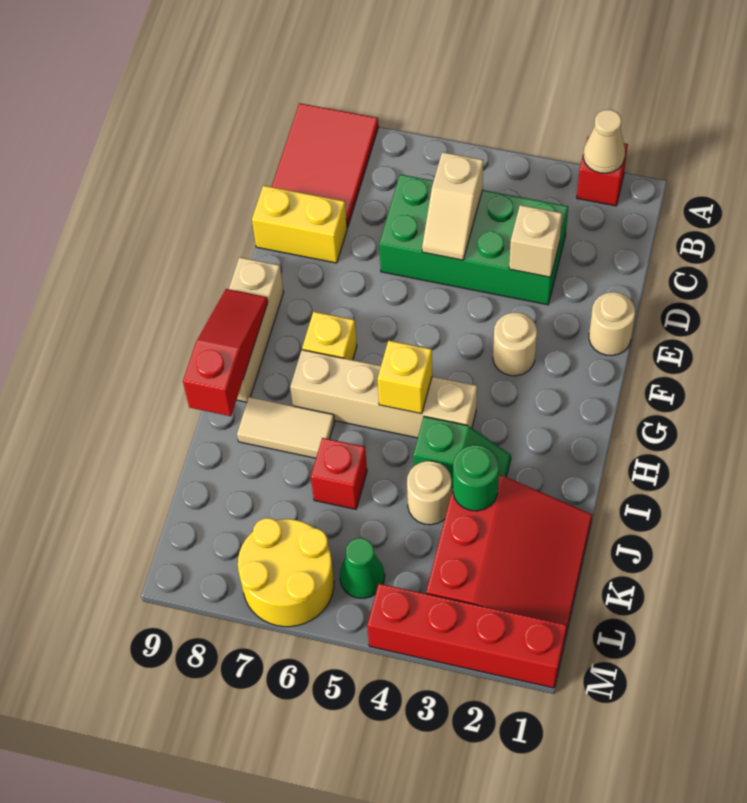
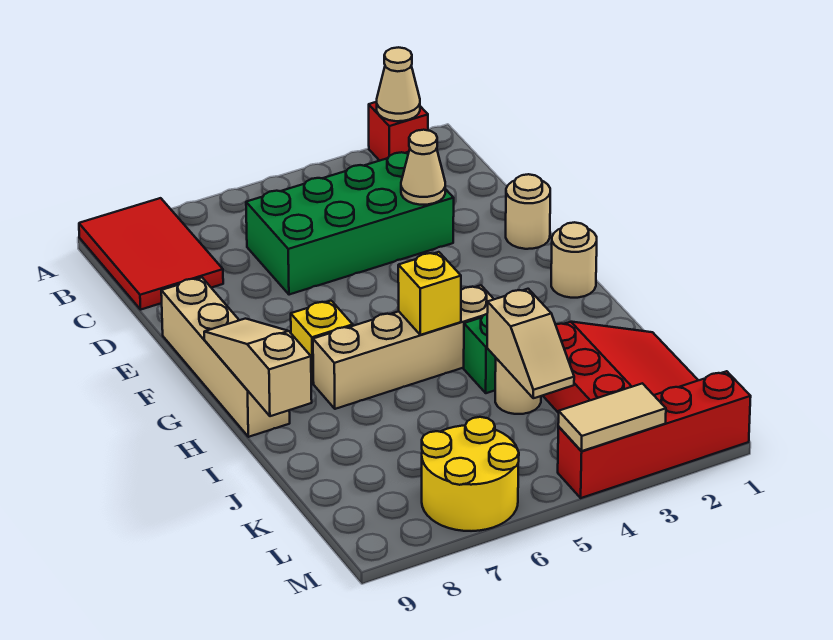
tan 1x2 slope [422,152,483,260] -> tan 1x2 slope moved to [487,289,574,398]
tan 1x1 brick [509,205,562,277] -> tan 1x1 cone [401,130,445,205]
yellow 1x2 brick [252,186,347,263] -> none
tan 1x1 round brick [493,312,537,376] -> tan 1x1 round brick moved to [551,222,597,298]
tan 1x3 brick [229,257,284,402] -> tan 1x4 brick [161,278,290,437]
red 1x3 slope [183,289,268,416] -> tan 1x3 slope [204,319,312,416]
tan 1x2 tile [237,397,335,458] -> tan 1x2 tile moved to [558,383,666,451]
green 1x1 round brick [453,445,499,511] -> none
red 1x1 brick [311,438,367,509] -> none
green 1x1 cone [340,538,385,598] -> none

